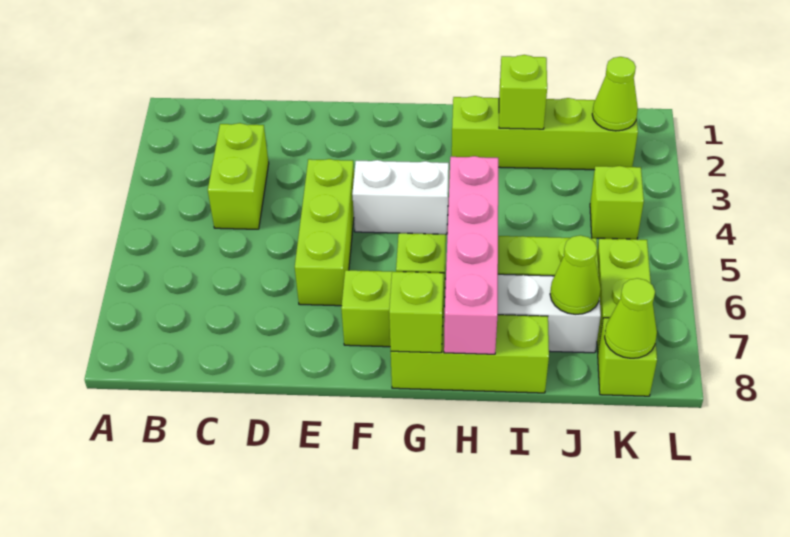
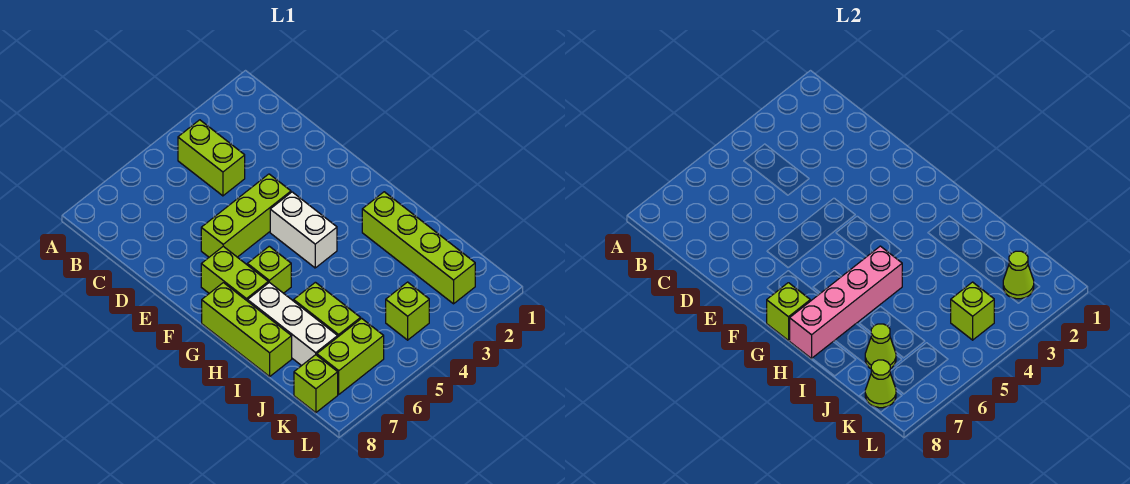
lime 1x2 brick [208,123,269,229] -> lime 1x2 brick turned to [178,120,245,196]
lime 1x1 brick [499,55,547,129] -> lime 1x1 brick moved to [951,282,994,340]

